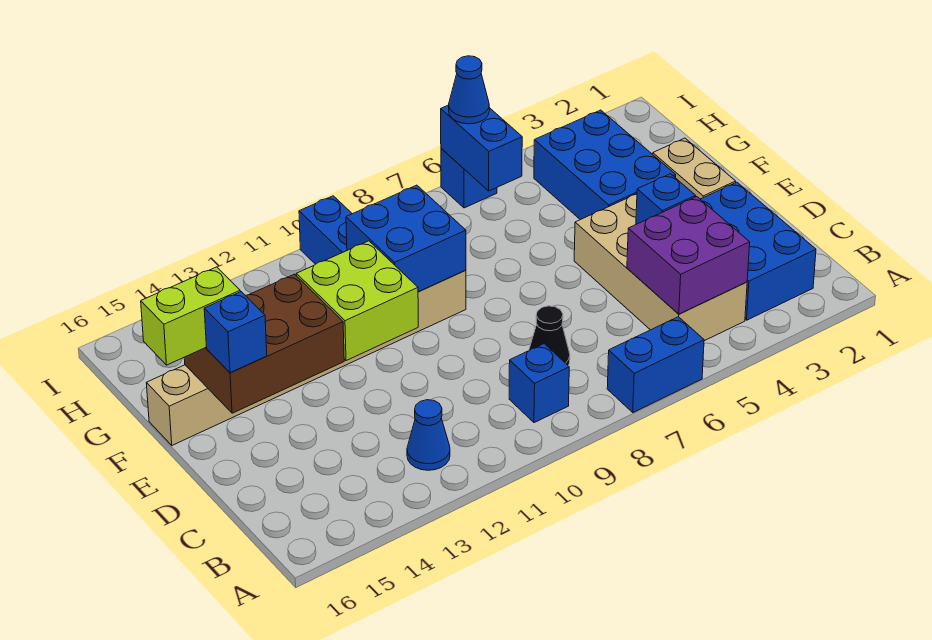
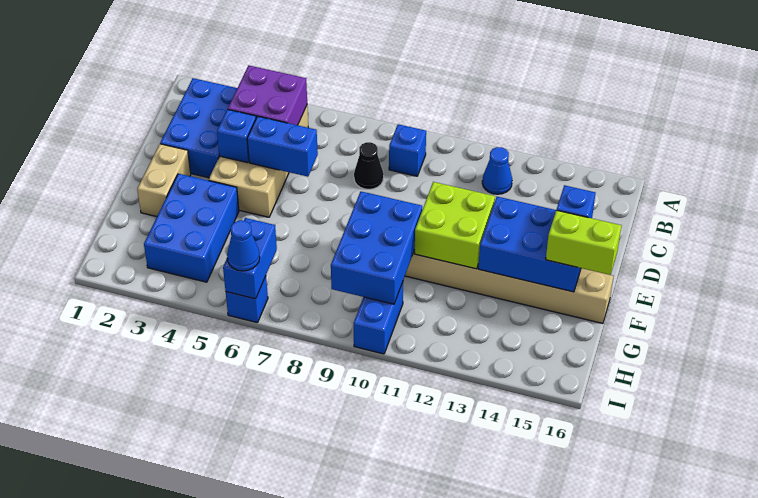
blue 1x2 brick [607,317,704,412] -> blue 1x2 brick moved to [247,116,318,177]
brown 2x3 brick [184,274,344,413] -> blue 2x3 brick [478,197,581,292]
blue 2x2 brick [346,185,466,292] -> blue 2x3 brick [331,191,422,304]

